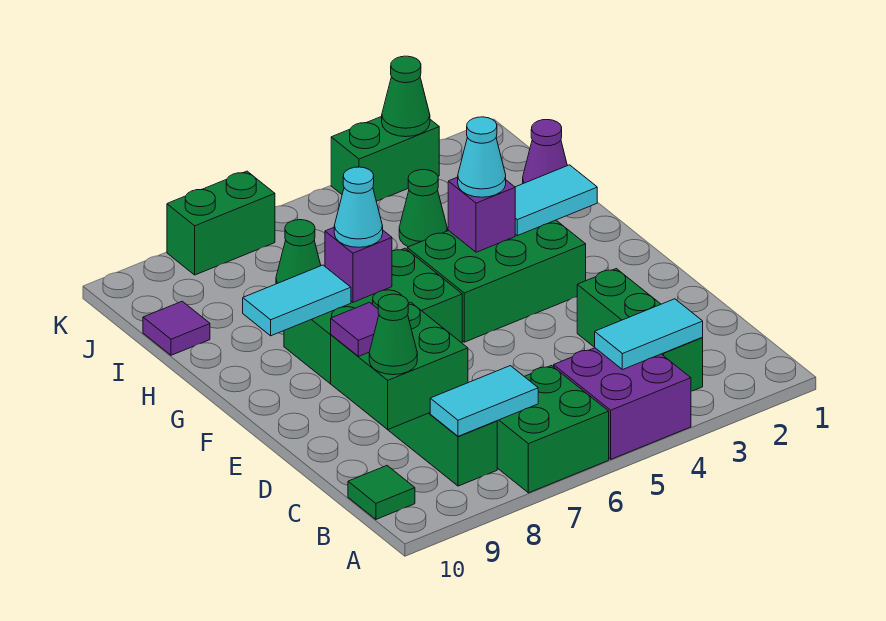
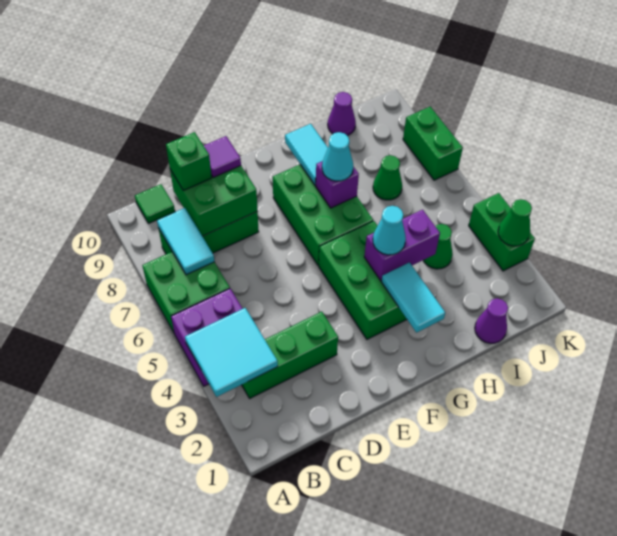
cyan 1x2 tile [595,299,703,370] -> cyan 2x2 tile [185,308,278,397]
green 1x1 cone [369,294,417,375] -> green 1x1 brick [166,132,212,191]
purple 1x1 brick [448,177,515,252] -> purple 1x2 brick [364,210,440,281]
purple 1x1 tile [143,301,210,355] -> purple 1x1 cone [328,92,356,136]

